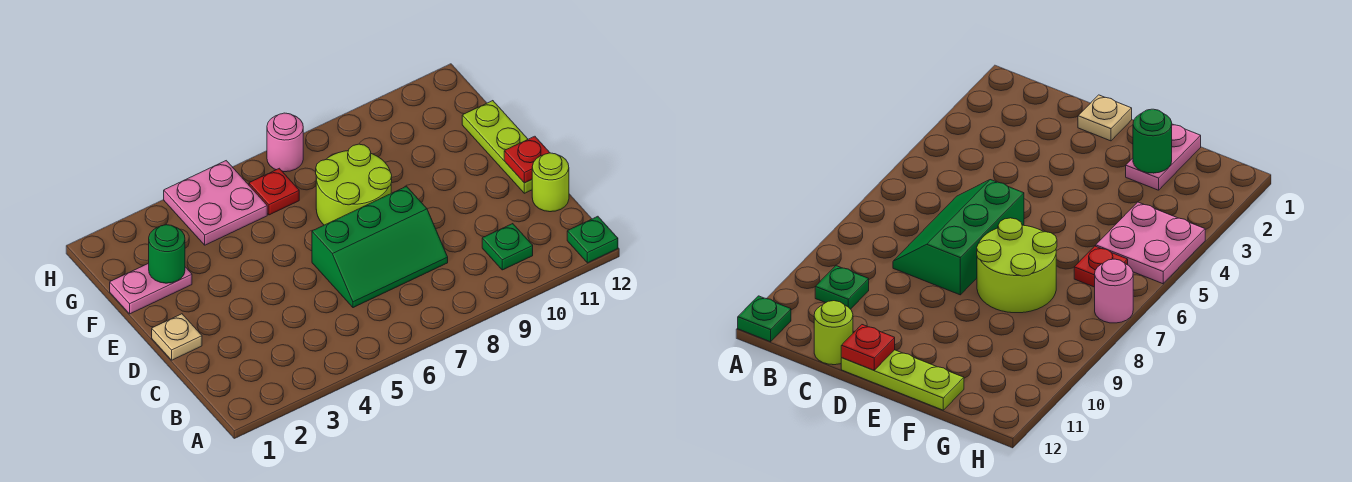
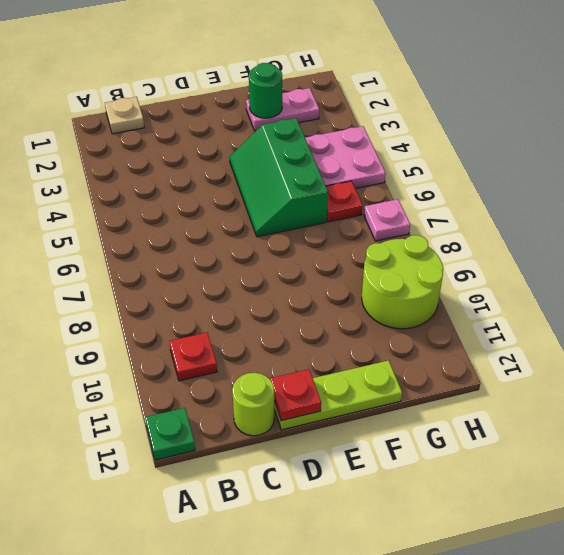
green 1x1 plate [482,224,533,270] -> red 1x1 plate [169,333,217,381]
green 2x3 slope [312,186,448,308] -> green 2x3 slope moved to [230,118,328,237]
tan 1x1 plate [152,314,202,360] -> tan 1x1 plate moved to [105,97,144,134]
lime 2x2 round brick [316,144,392,225] -> lime 2x2 round brick moved to [362,235,443,329]
pink 1x2 plate [110,263,192,314] -> pink 1x2 plate turned to [246,88,319,131]
pink 1x1 round brick [267,113,303,172] -> pink 1x1 plate [364,199,410,241]

